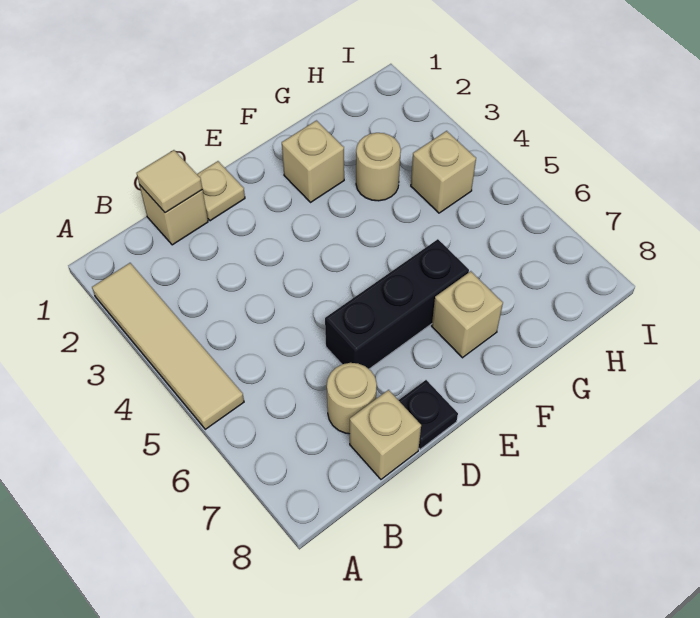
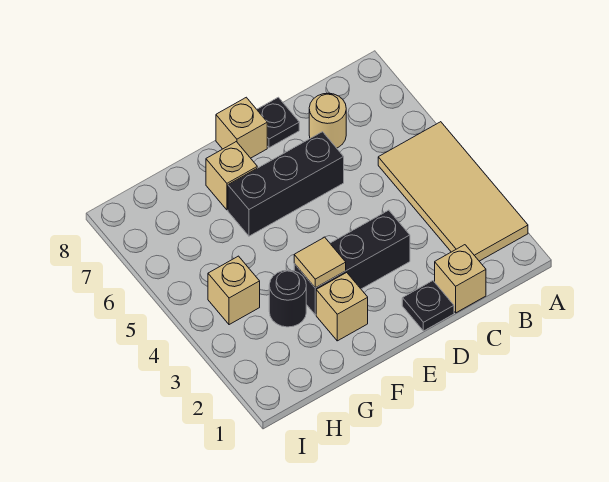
tan 1x4 tile [92,263,244,429] -> tan 2x4 tile [378,122,528,261]
tan 1x1 tile [137,150,202,213] -> tan 1x1 tile moved to [294,237,346,288]
tan 1x1 brick [350,390,421,479] -> tan 1x1 brick moved to [216,97,267,158]
tan 1x1 plate [197,161,245,221] -> black 1x1 plate [402,281,454,331]
none -> black 1x3 brick [294,210,410,315]
tan 1x1 round brick [356,133,401,201] -> black 1x1 round brick [269,270,306,327]

